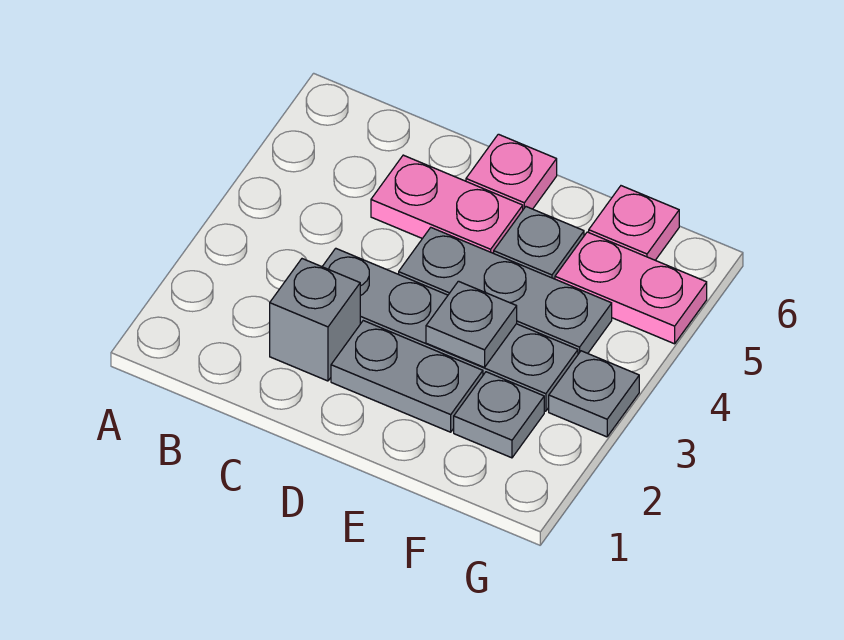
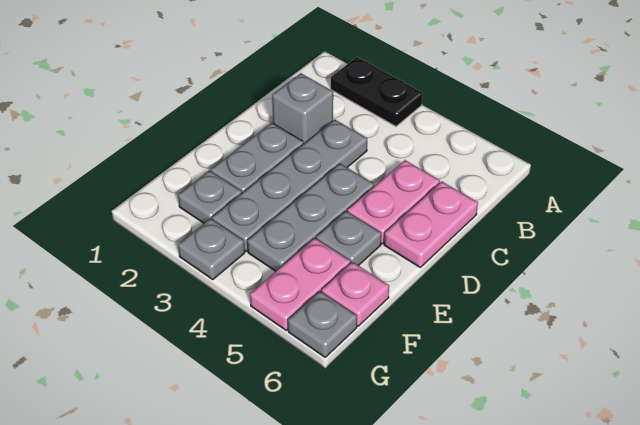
none -> black 1x2 plate [331,57,423,126]
pink 1x1 plate [466,134,557,209] -> pink 1x2 plate [384,182,478,267]
grey 1x1 plate [426,281,517,367] -> grey 1x1 plate moved to [288,291,357,357]

